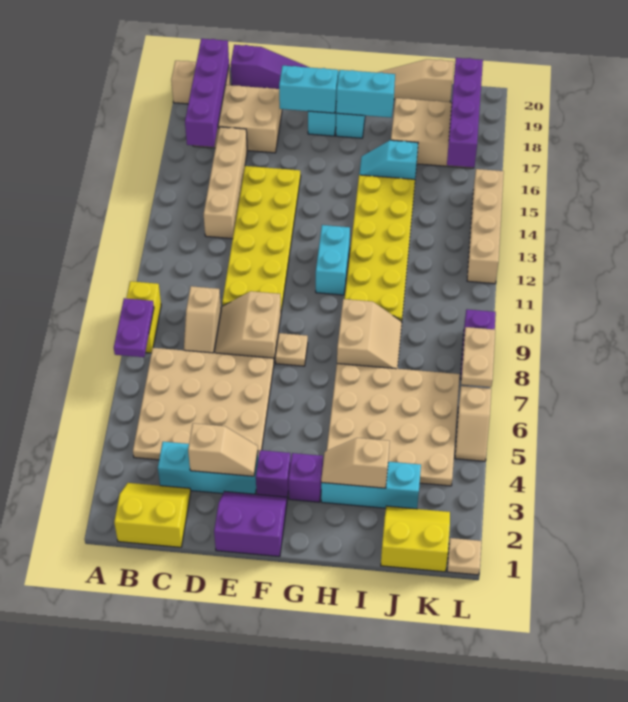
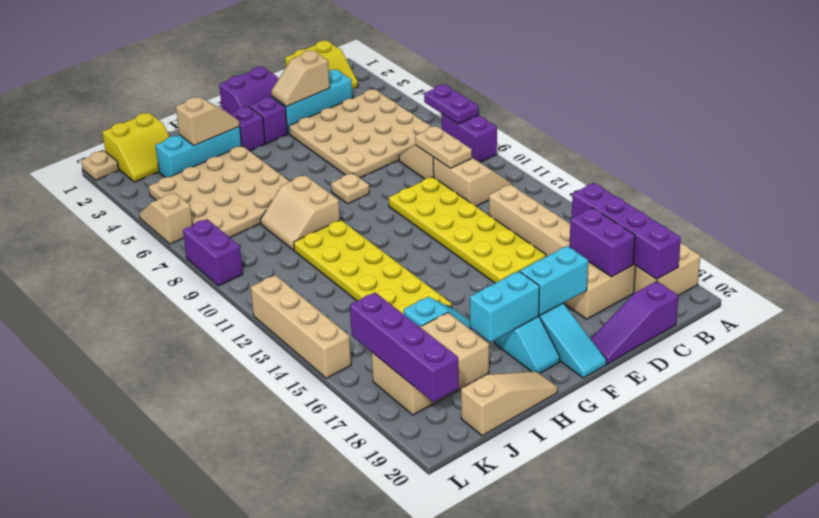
yellow 1x2 brick [126,281,161,353] -> purple 1x2 brick [442,114,497,162]
none -> purple 1x2 brick [570,208,635,277]
tan 2x2 slope [215,291,281,361] -> tan 2x2 slope moved to [433,157,512,206]
cyan 1x2 brick [316,225,350,295] -> none
tan 1x2 plate [461,327,495,387] -> tan 1x2 plate moved to [415,126,472,168]

